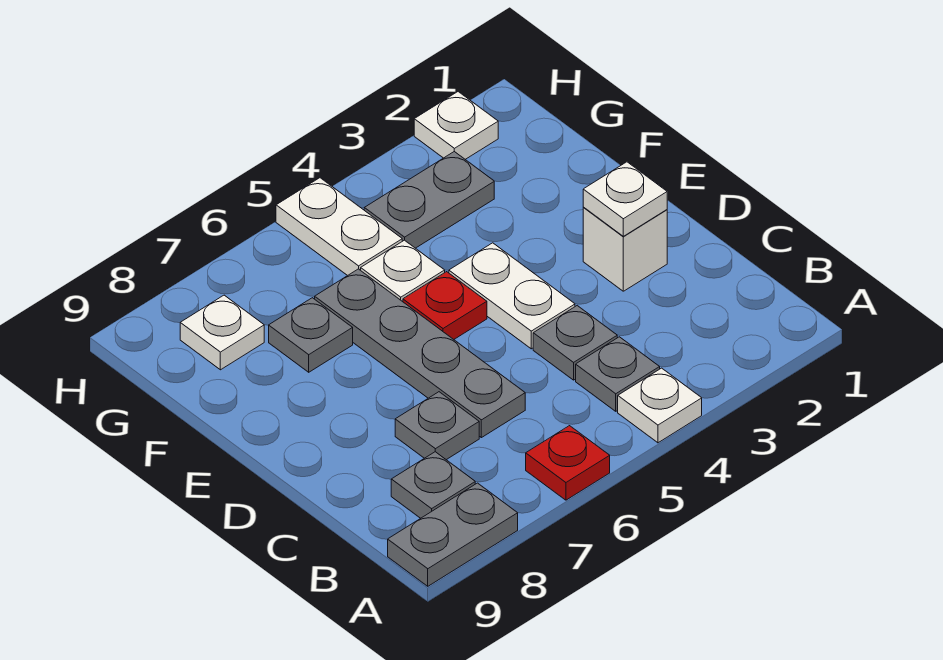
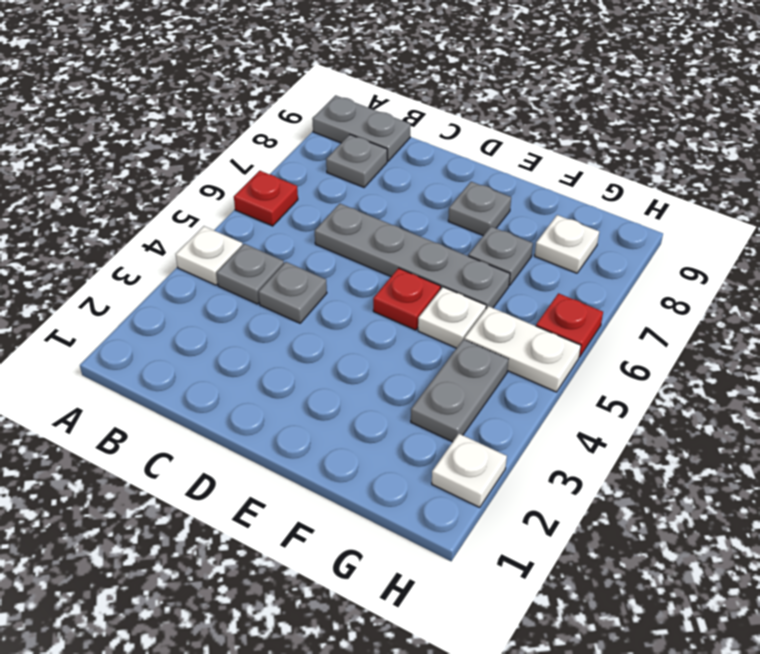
grey 1x2 plate [388,483,518,586] -> grey 1x2 plate turned to [312,95,411,161]
grey 1x1 plate [395,392,479,460] -> grey 1x1 plate moved to [448,182,511,236]
white 1x1 brick [583,207,667,291] -> none
white 1x1 plate [583,162,667,236] -> none
white 1x2 plate [449,243,575,349] -> none
none -> red 1x1 plate [536,293,603,357]

